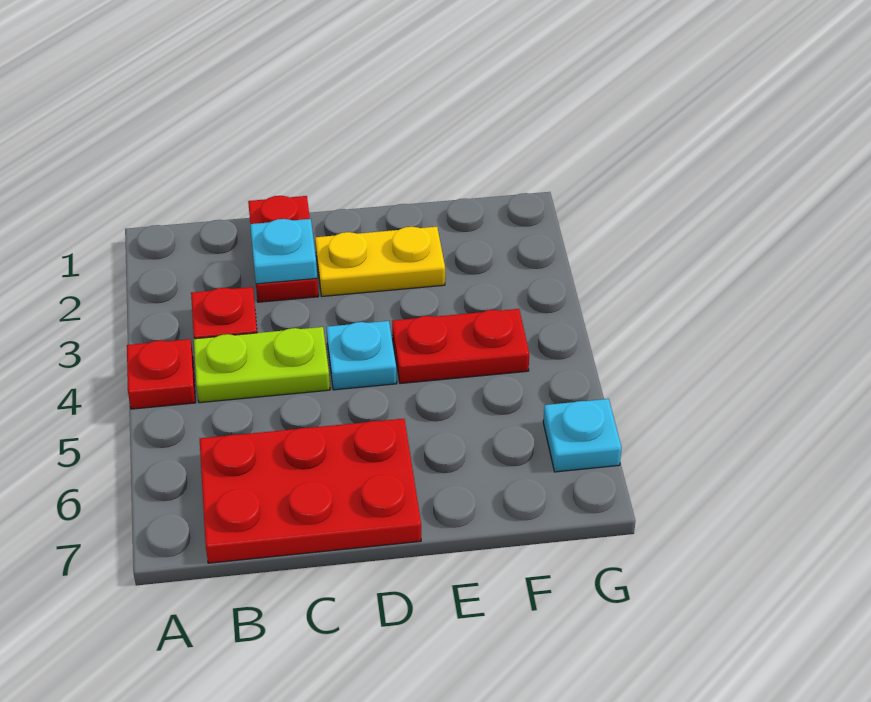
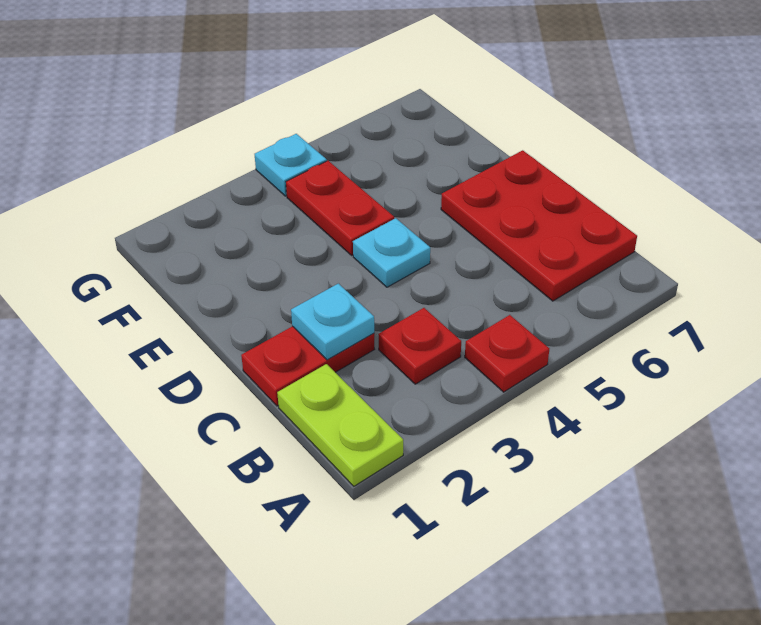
lime 1x2 plate [194,327,330,403] -> lime 1x2 plate moved to [277,364,403,486]
yellow 1x2 plate [315,227,445,296] -> none
cyan 1x1 plate [543,399,622,472] -> cyan 1x1 plate moved to [255,134,327,196]

